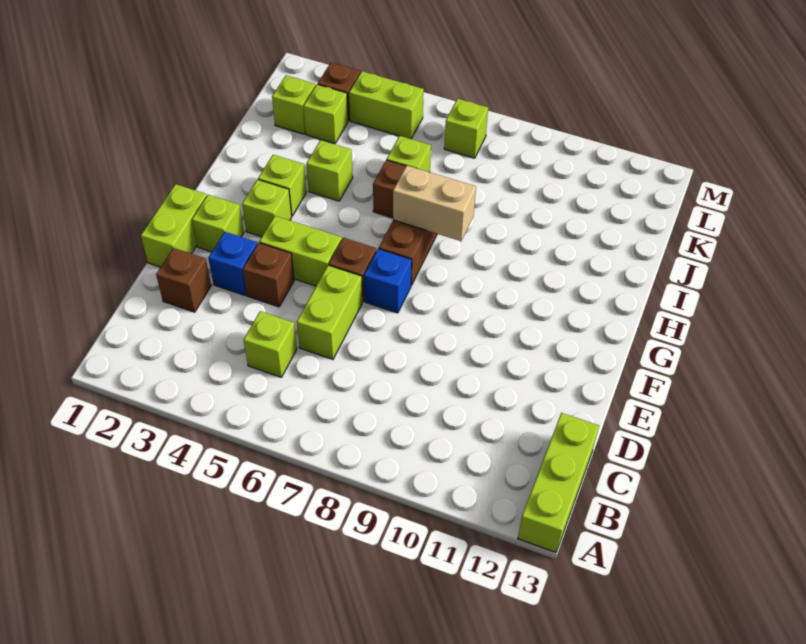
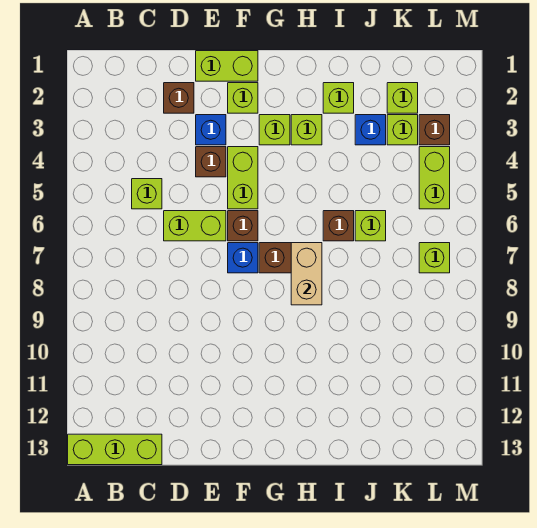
lime 1x1 brick [306,140,353,201] -> lime 1x1 brick moved to [323,83,354,113]
none -> blue 1x1 brick [355,115,386,145]

